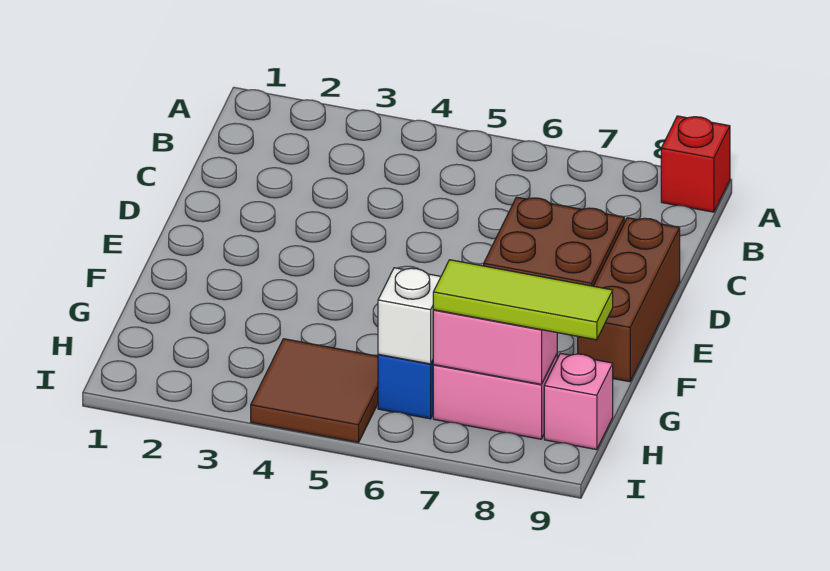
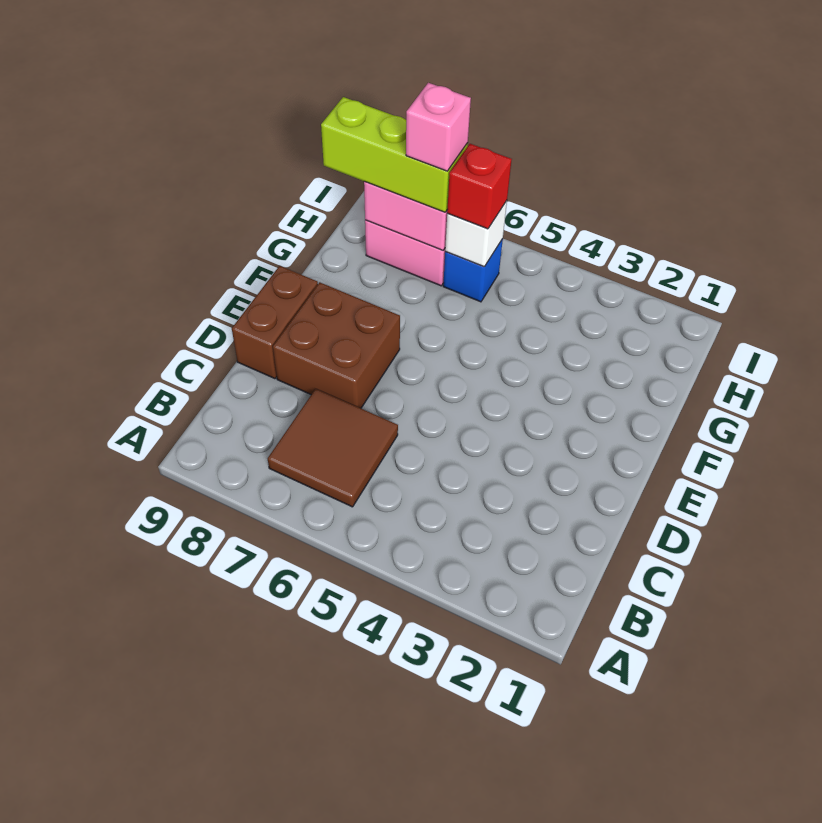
red 1x1 brick [661,116,730,212] -> red 1x1 brick moved to [447,144,512,229]
brown 1x3 brick [578,218,680,382] -> brown 1x2 brick [232,266,318,379]
brown 2x2 tile [251,339,378,442] -> brown 2x2 tile moved to [268,389,398,507]
lime 1x3 tile [433,260,613,340] -> lime 1x3 brick [321,97,468,212]
pink 1x1 brick [544,353,613,450] -> pink 1x1 brick moved to [406,83,471,171]

